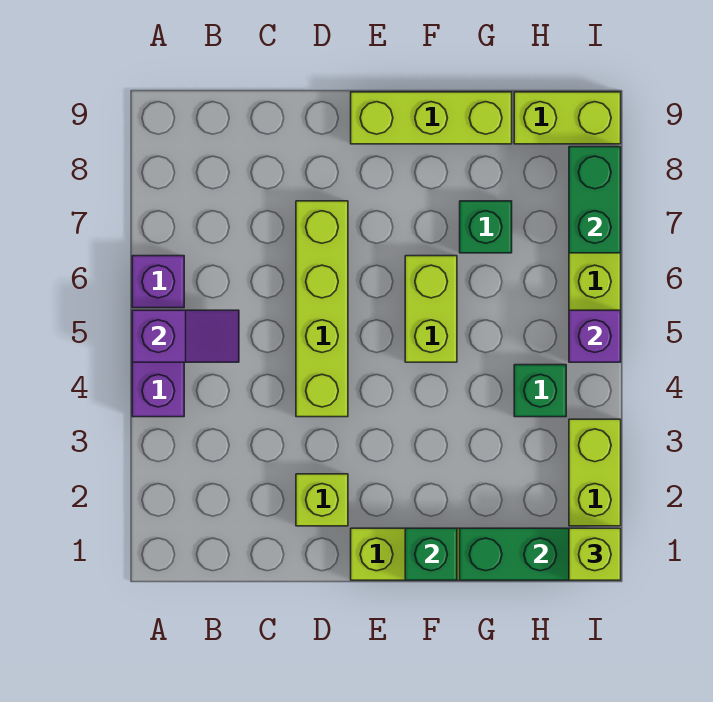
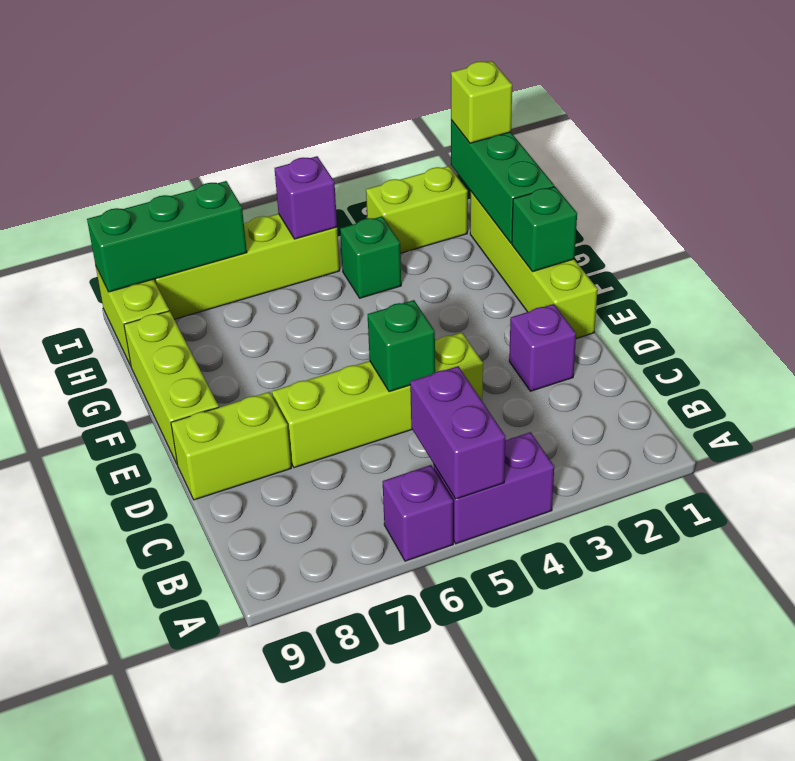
purple 1x2 slope [132,310,239,362] -> purple 1x2 brick [410,366,506,499]
lime 1x1 brick [296,474,348,526] -> purple 1x1 brick [509,304,576,391]
lime 1x2 brick [405,256,457,362] -> lime 1x2 brick moved to [171,392,291,500]
green 1x1 brick [460,201,512,253] -> green 1x1 brick moved to [368,300,435,392]
green 1x2 brick [569,147,621,253] -> green 1x3 brick [87,181,247,292]

